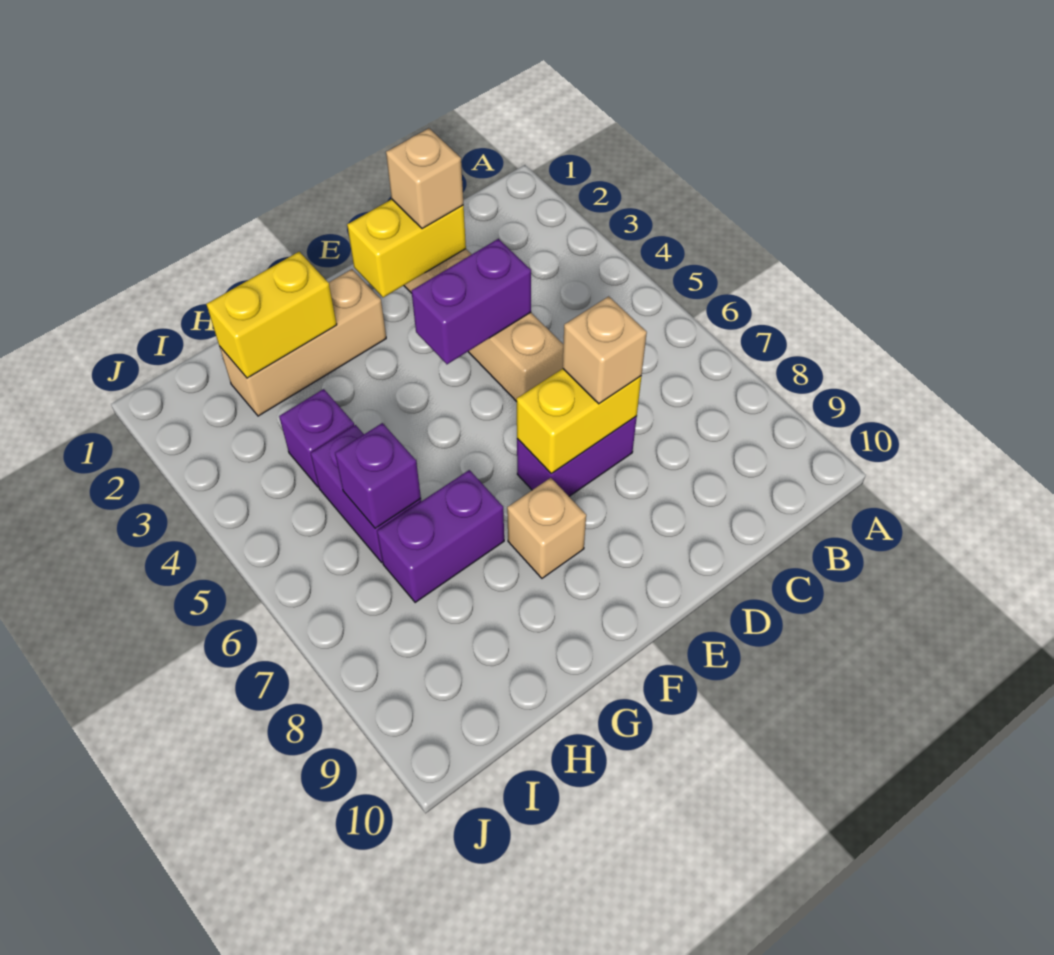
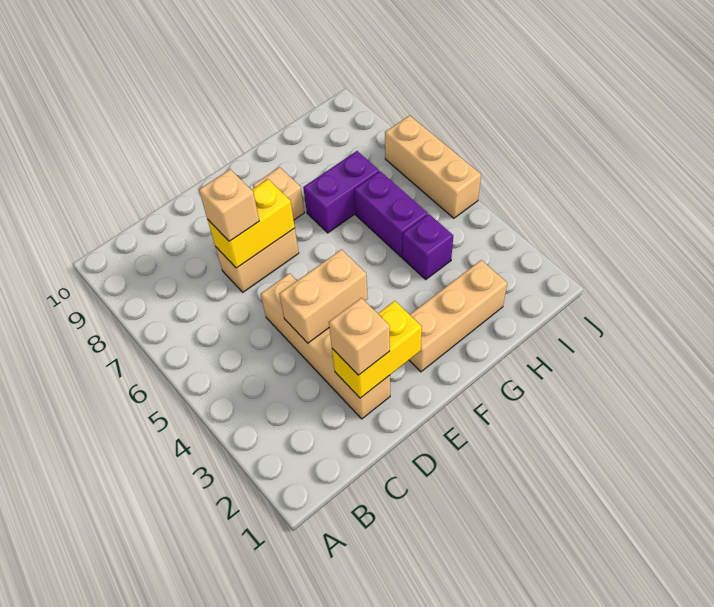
purple 1x2 brick [412,239,531,364] -> tan 1x2 brick [279,249,368,343]
purple 1x2 brick [517,416,637,496] -> tan 1x2 brick [216,228,299,292]
yellow 1x2 brick [207,252,337,378] -> none
purple 1x1 brick [335,423,421,528] -> none
none -> tan 1x3 brick [385,115,481,218]

